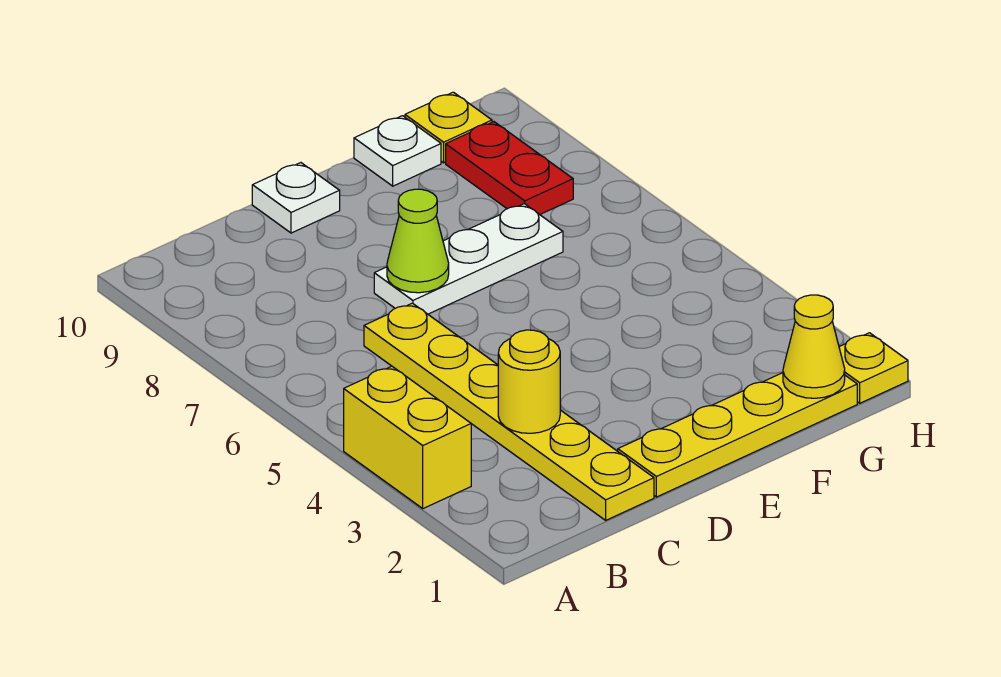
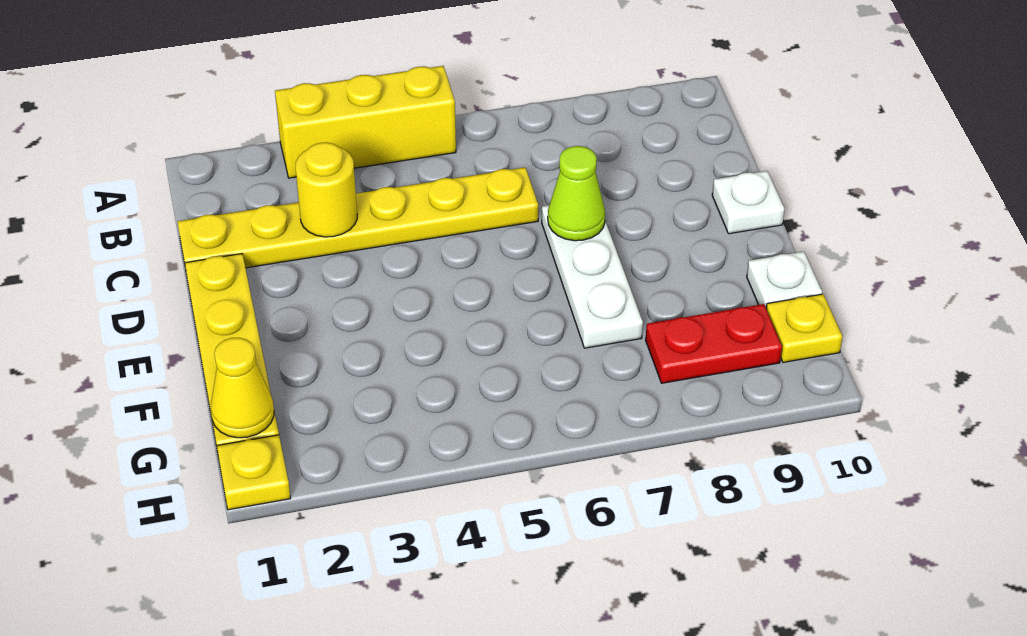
yellow 1x2 brick [344,366,471,509] -> yellow 1x3 brick [275,66,456,178]

